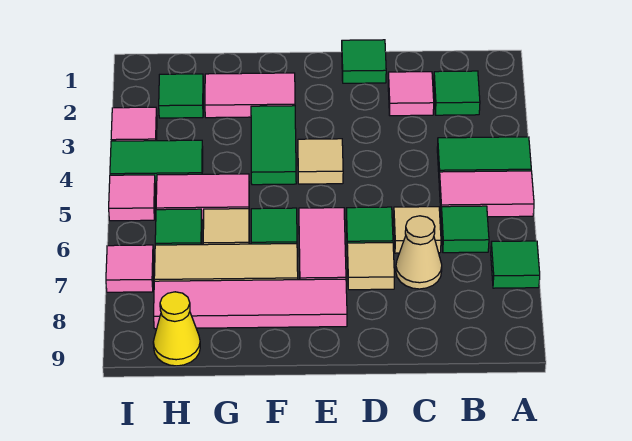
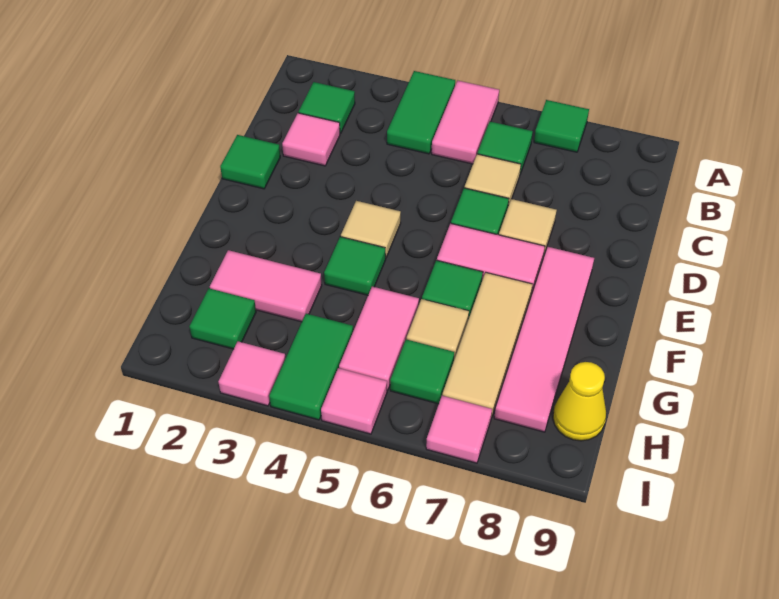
tan 1x1 cone [396,216,442,289] -> none
pink 1x2 tile [205,73,295,118] -> pink 1x2 tile turned to [210,250,322,322]
green 1x2 tile [251,106,296,185] -> green 1x1 tile [324,237,386,295]

